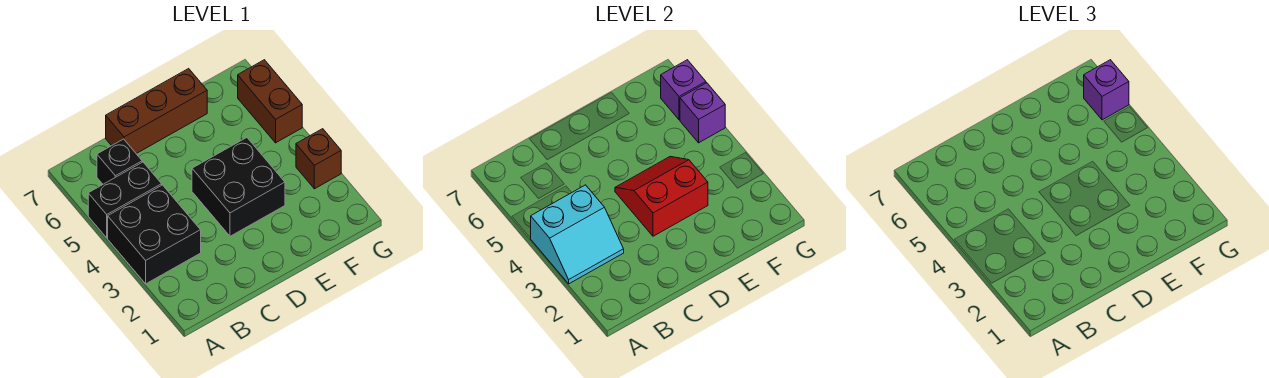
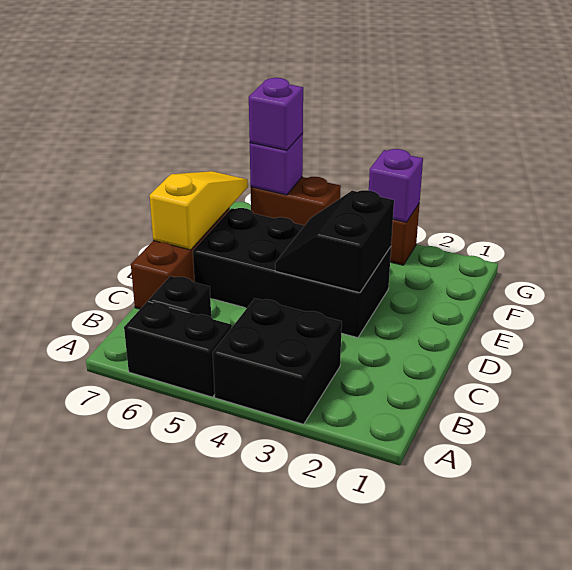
cyan 2x2 slope [531,185,624,284] -> none
black 1x2 brick [88,162,162,238] -> black 1x2 brick turned to [124,301,232,397]
black 2x2 brick [192,138,285,236] -> black 2x4 brick [193,208,391,338]
red 2x2 slope [615,157,708,236] -> black 2x2 slope [275,190,394,293]
none -> yellow 1x3 slope [149,171,248,250]
purple 1x1 brick [680,83,725,143] -> purple 1x1 brick moved to [369,149,423,222]

